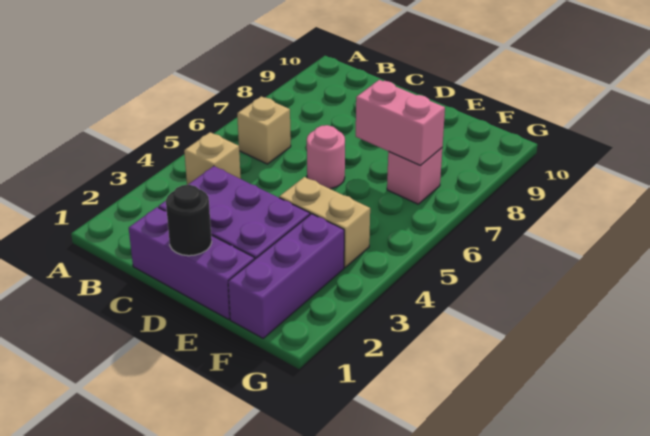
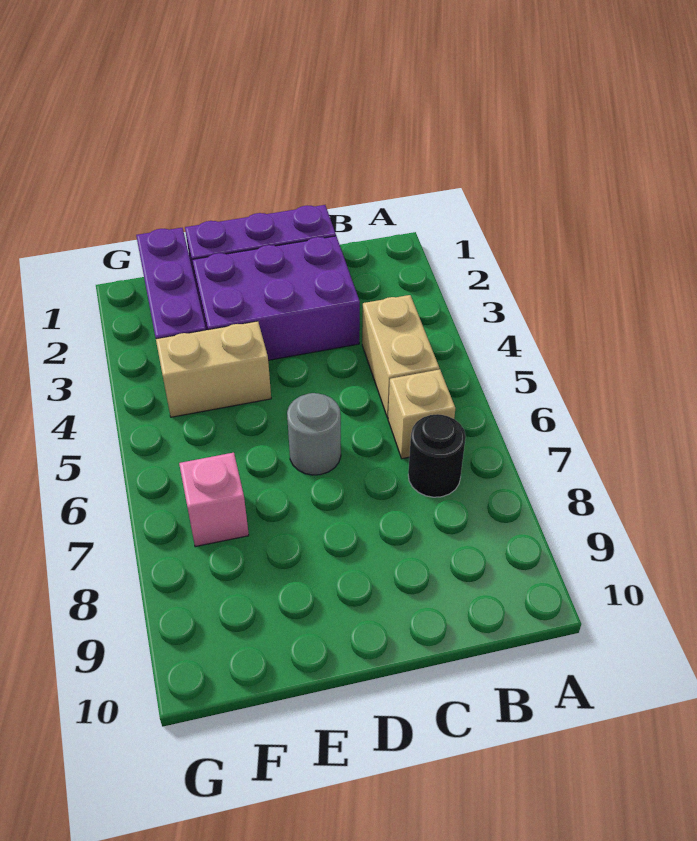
tan 1x1 brick [184,132,241,185] -> tan 1x2 brick [362,295,439,418]
black 1x1 round brick [166,185,212,256] -> black 1x1 round brick moved to [408,414,466,497]
pink 1x1 round brick [307,125,345,189] -> grey 1x1 round brick [287,393,341,475]
pink 1x2 brick [356,80,445,165] -> none

